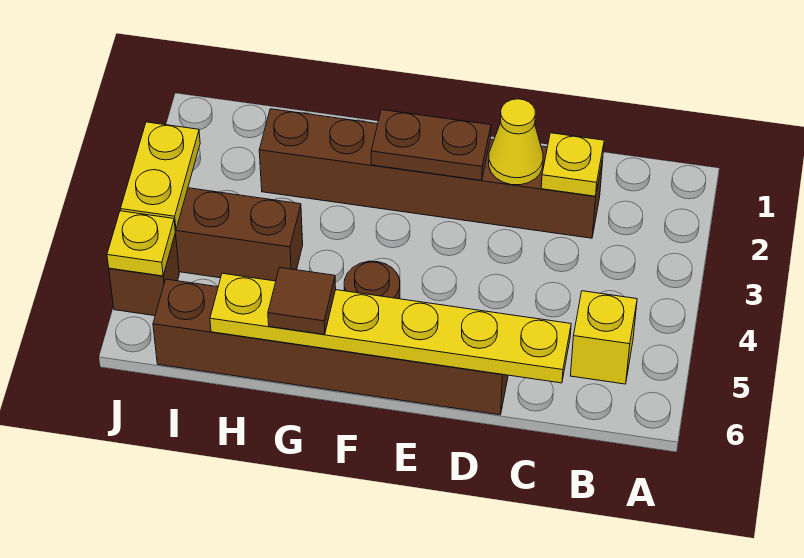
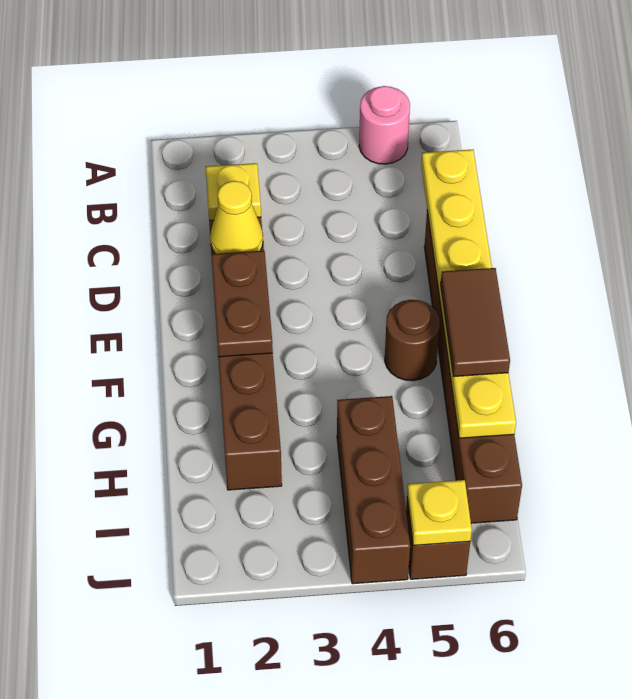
none -> pink 1x1 round brick [359,86,410,164]
yellow 1x1 brick [571,291,637,384] -> none
brown 1x1 tile [268,268,336,335] -> brown 1x2 tile [441,268,510,377]
yellow 1x2 plate [121,122,200,230] -> none

